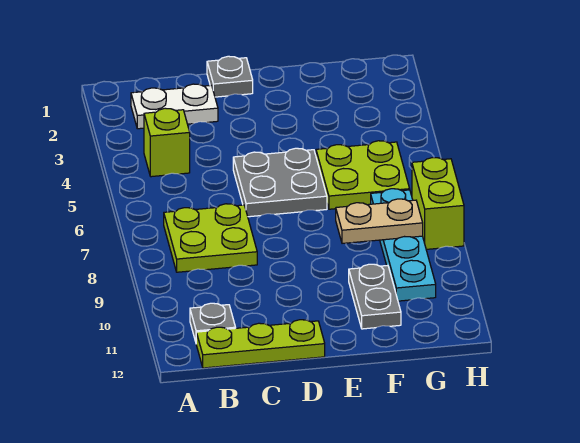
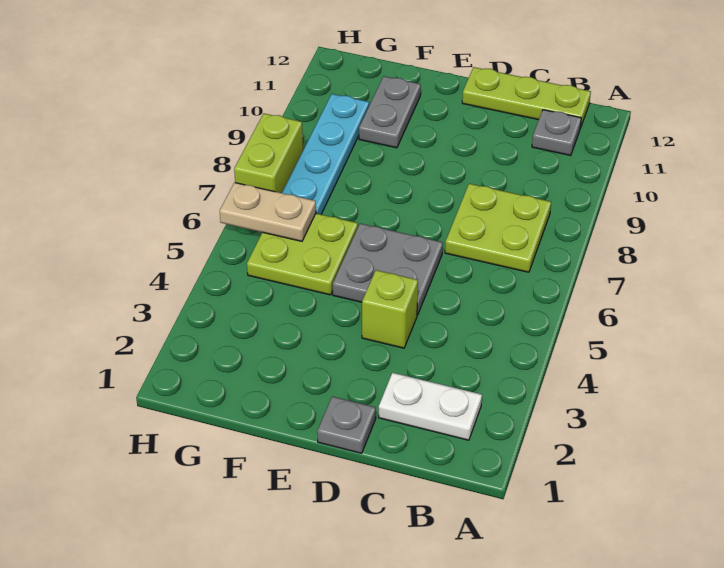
lime 1x1 brick [144,108,190,177] -> lime 1x1 brick moved to [362,270,418,348]
tan 1x2 plate [336,199,423,243] -> tan 1x2 plate moved to [220,183,316,241]

